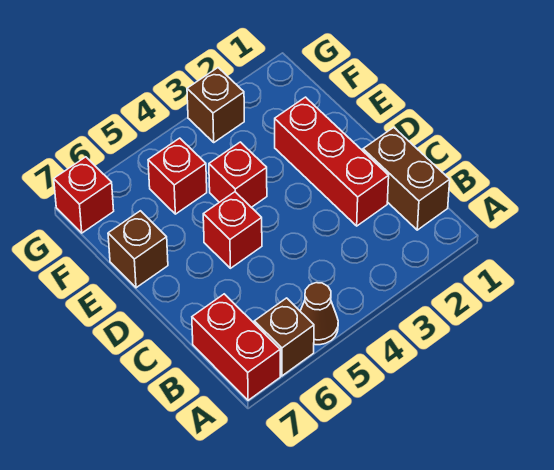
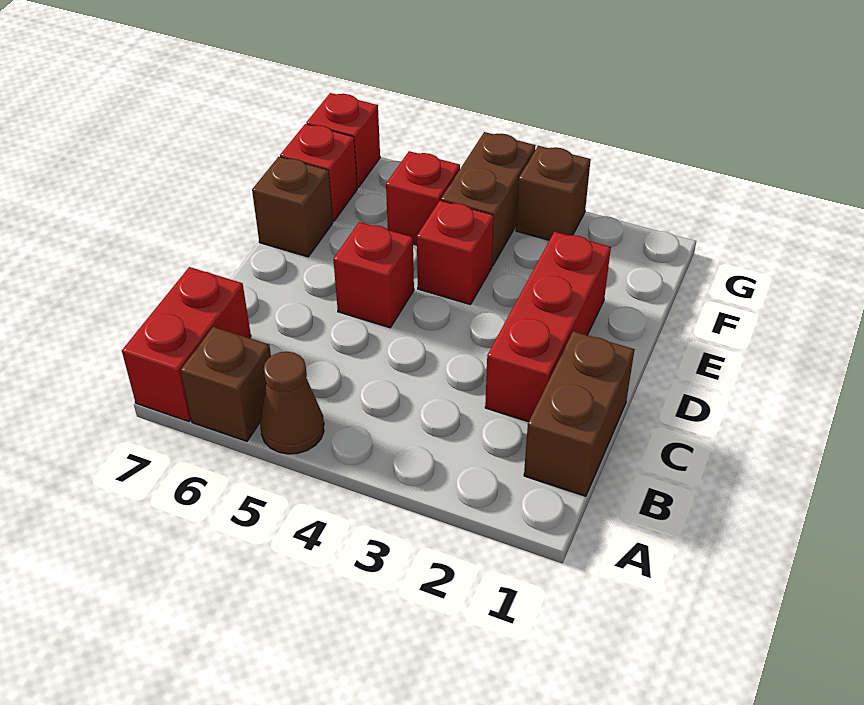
none -> brown 1x2 brick [441,132,535,266]
none -> red 1x1 brick [280,124,357,221]

